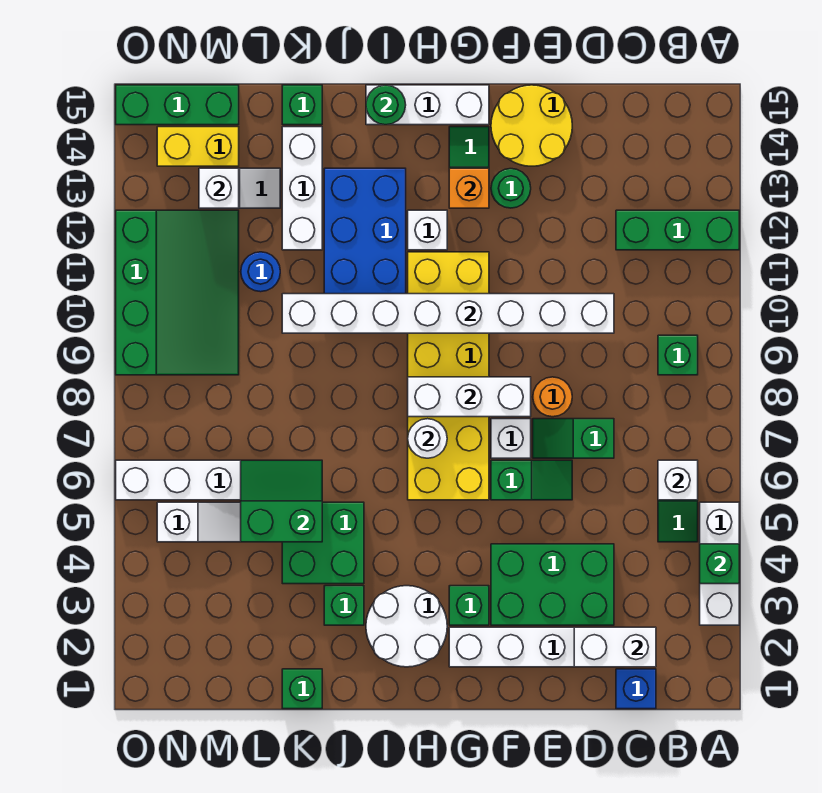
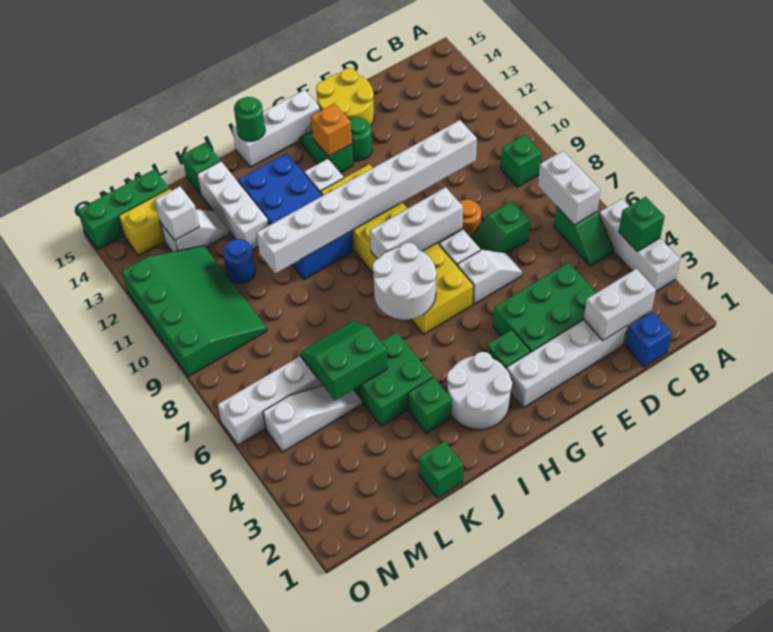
green 1x3 brick [616,210,739,250] -> none
white 1x1 brick [658,460,698,500] -> white 1x2 brick [538,151,600,225]
green 1x2 slope [491,460,572,500] -> white 1x2 slope [457,250,522,304]
white 1x1 round brick [408,419,447,458] -> white 2x2 round brick [373,243,437,320]

